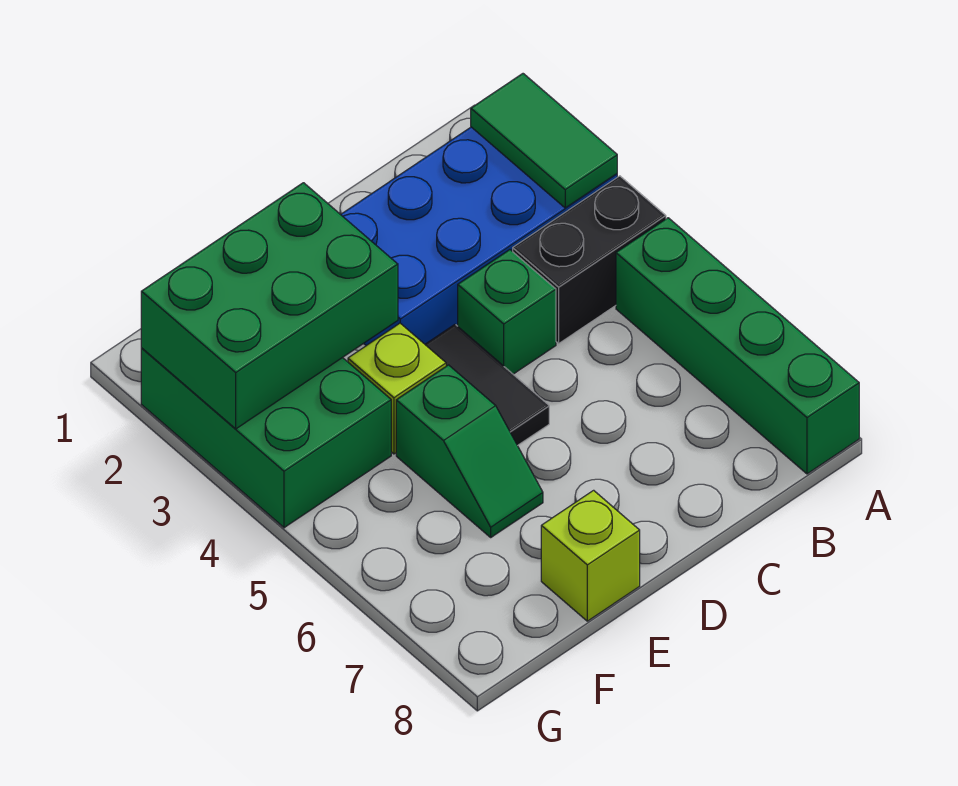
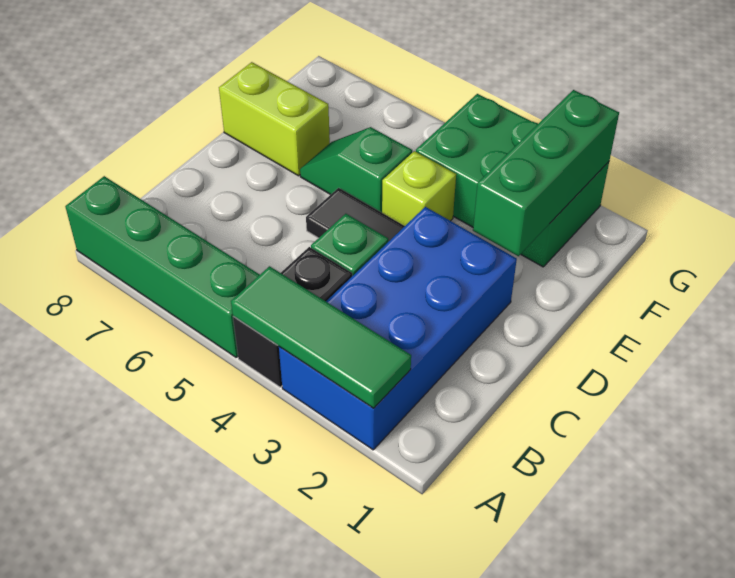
green 1x2 tile [471,74,617,208] -> green 1x3 tile [231,266,411,408]
green 2x3 brick [141,183,398,429] -> green 1x3 brick [473,90,619,256]
lime 1x1 brick [541,490,640,621] -> lime 1x2 brick [219,62,330,176]

